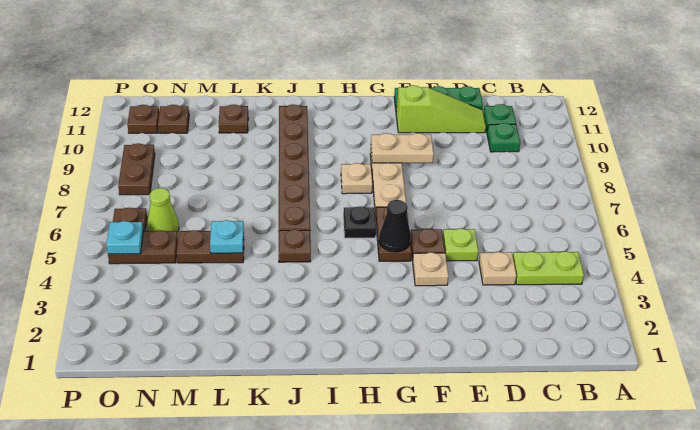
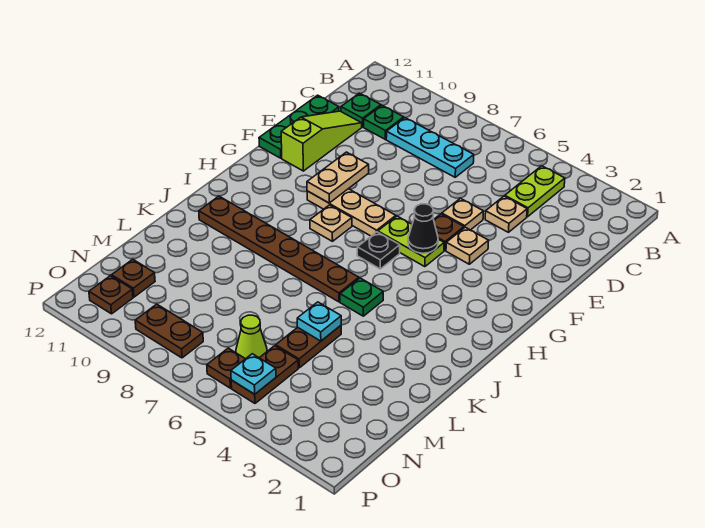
none -> cyan 1x3 plate [386,118,474,177]
lime 1x1 plate [443,228,478,261] -> tan 1x1 plate [442,198,483,230]
brown 1x2 plate [375,207,412,261] -> lime 1x2 plate [378,216,444,267]
brown 1x1 plate [279,229,311,262] -> green 1x1 plate [340,278,383,316]
brown 1x1 plate [219,105,248,133] -> none

